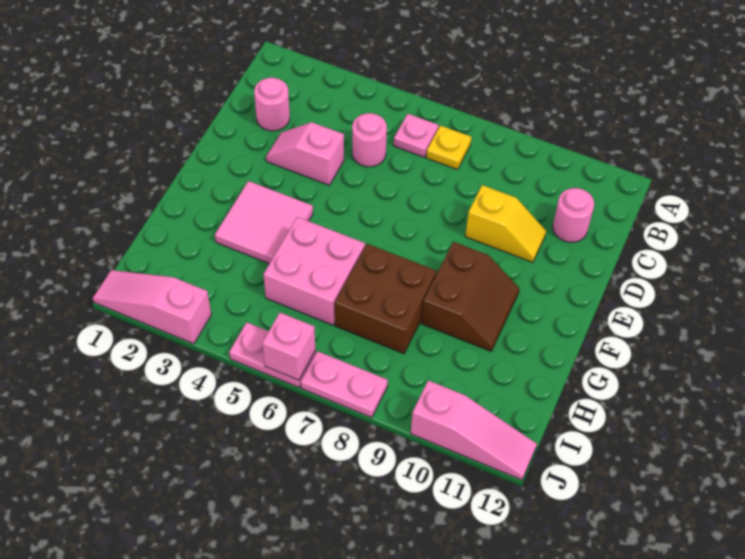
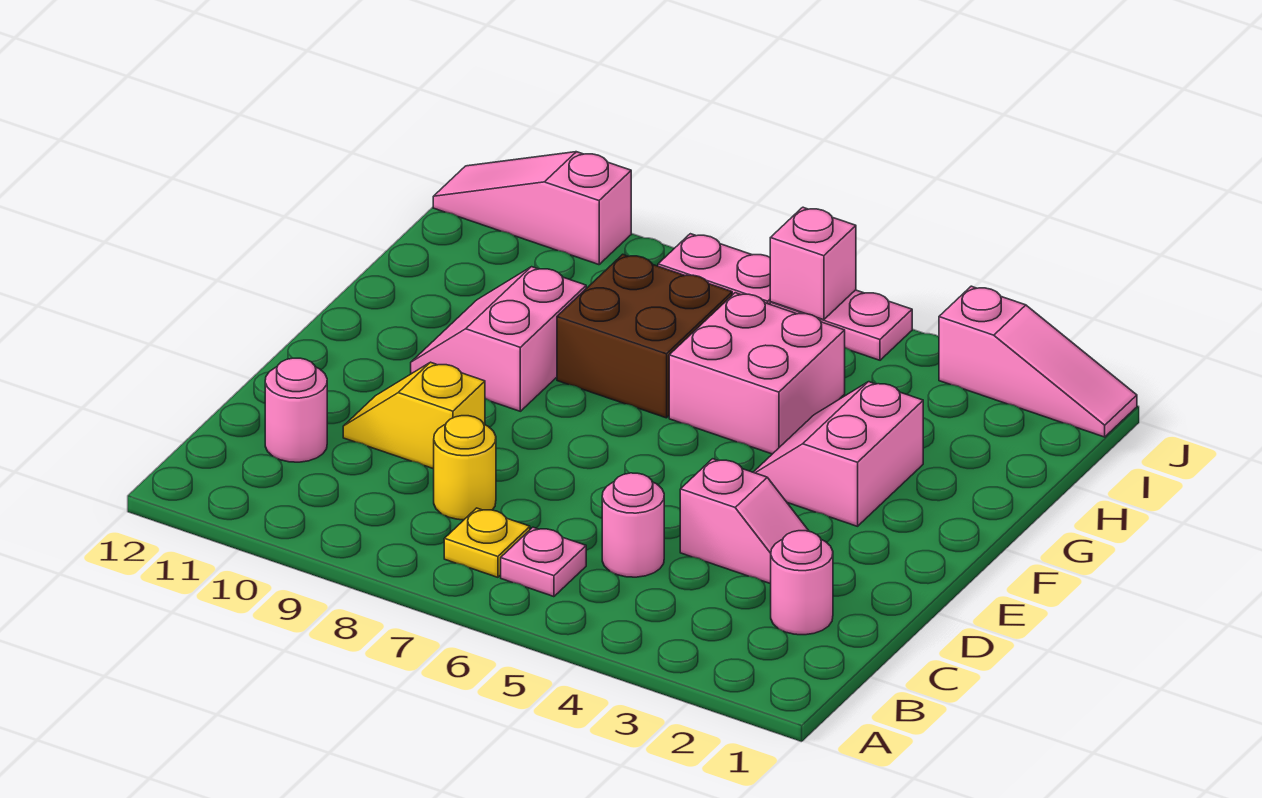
none -> yellow 1x1 round brick [434,416,496,520]
pink 2x2 tile [215,181,313,264] -> pink 2x2 slope [753,382,923,526]
brown 2x2 slope [421,242,520,351] -> pink 2x2 slope [411,267,586,411]

